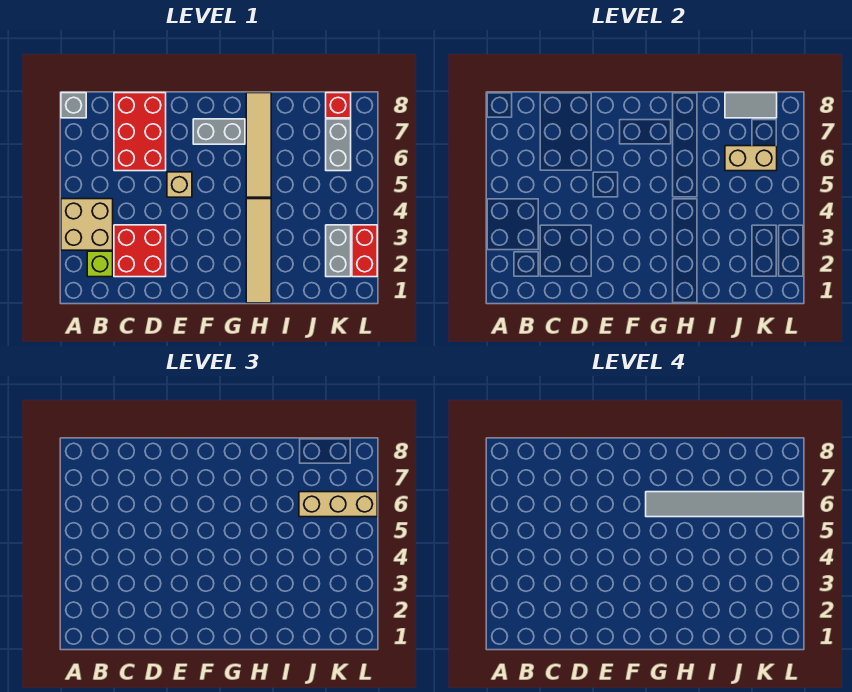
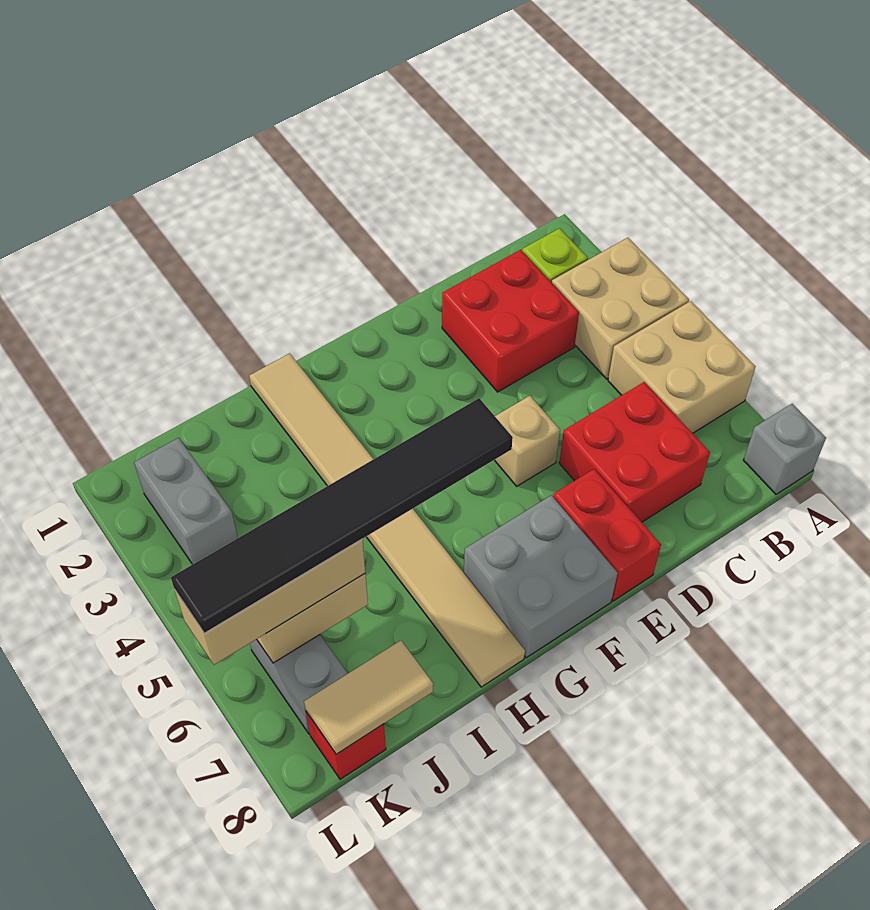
none -> tan 2x2 brick [608,301,756,433]
red 2x3 brick [114,93,166,171] -> red 2x2 brick [559,382,710,522]
grey 1x2 brick [193,119,245,144] -> grey 2x2 brick [464,495,618,658]
grey 1x6 tile [646,492,803,517] -> black 1x6 tile [171,398,513,633]
grey 1x2 tile [725,93,777,118] -> tan 1x2 tile [304,641,433,754]
red 1x2 brick [352,225,377,277] -> red 1x2 brick moved to [553,469,661,601]

